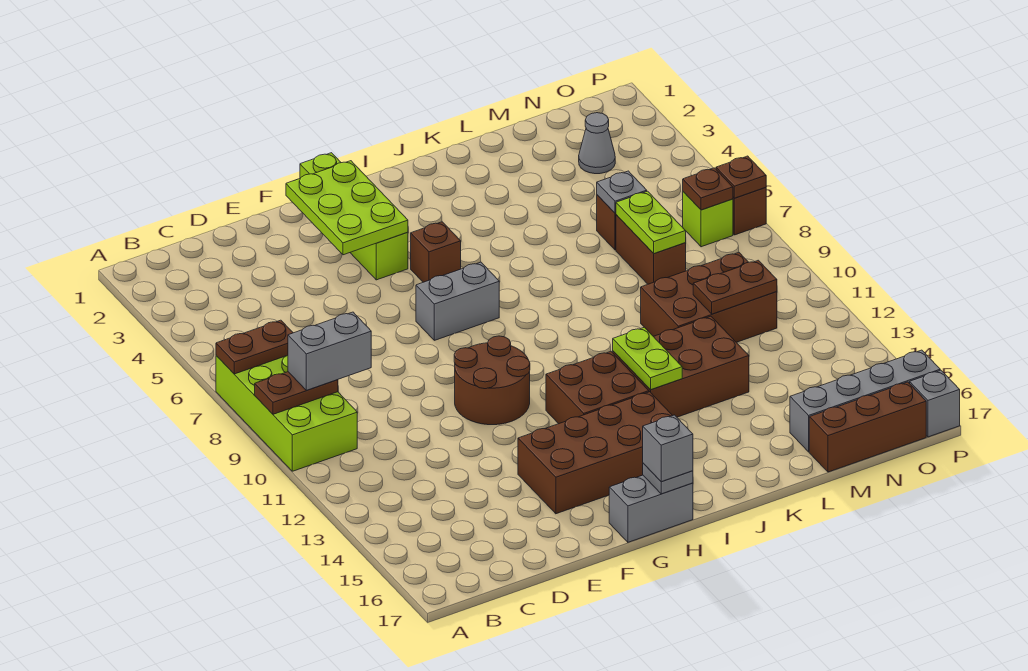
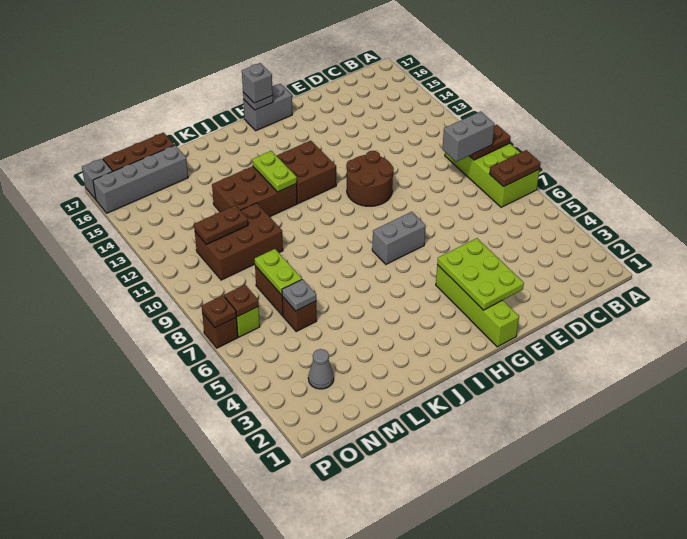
brown 2x4 brick [518,392,673,514] -> none
brown 1x1 brick [411,222,461,282] -> none

